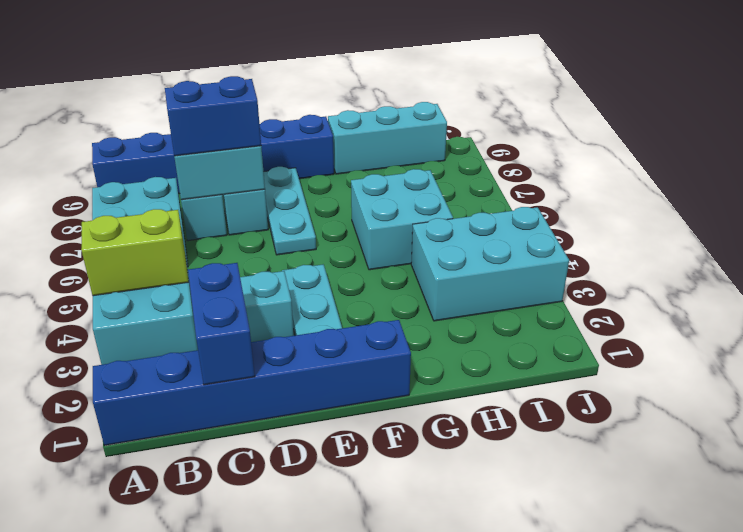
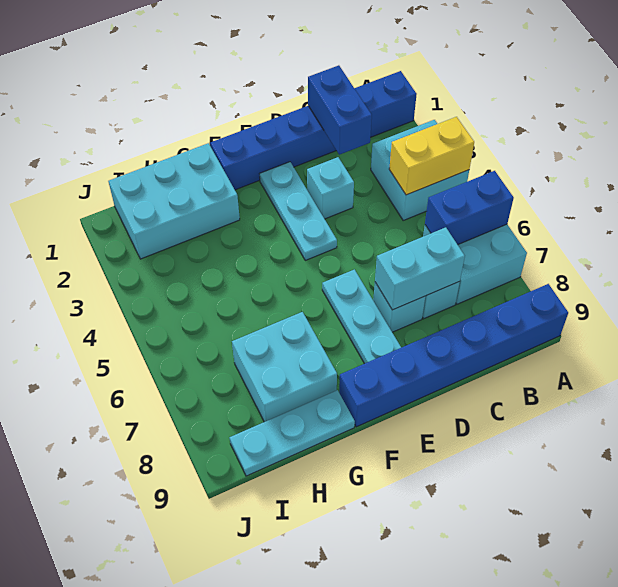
lime 1x2 brick [81,209,189,296] -> yellow 1x2 brick [389,117,474,195]
blue 1x2 brick [165,76,261,156] -> blue 1x2 brick moved to [425,171,514,245]
cyan 2x2 brick [351,169,453,270] -> cyan 2x2 brick moved to [232,312,337,422]
cyan 1x3 brick [328,102,447,174] -> cyan 1x3 plate [229,390,355,476]
cyan 2x3 brick [411,207,569,321] -> cyan 2x3 brick moved to [108,143,240,259]

